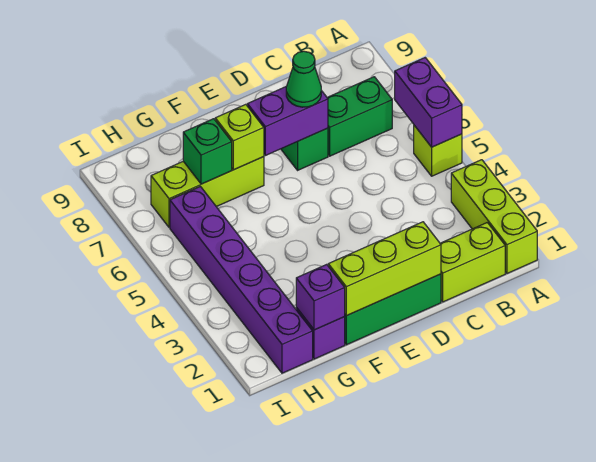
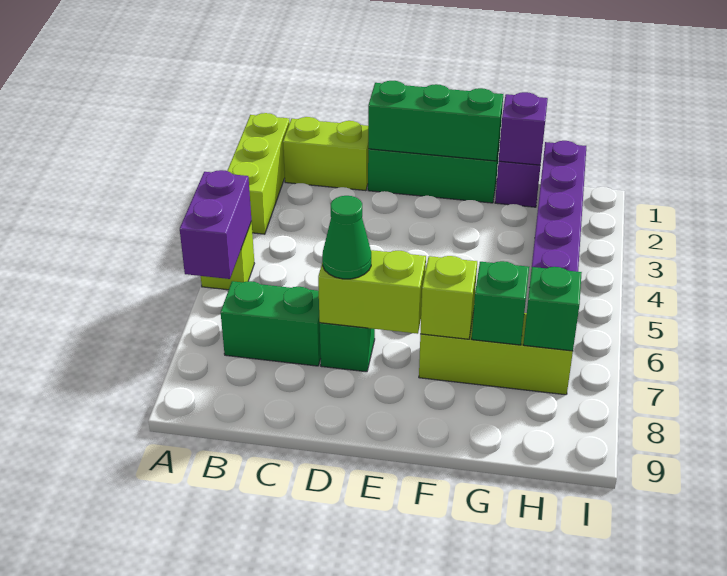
lime 1x3 brick [328,222,441,316] -> green 1x3 brick [368,81,503,161]
purple 1x2 brick [247,87,328,155] -> lime 1x2 brick [318,250,426,334]
none -> green 1x1 brick [523,267,582,351]

